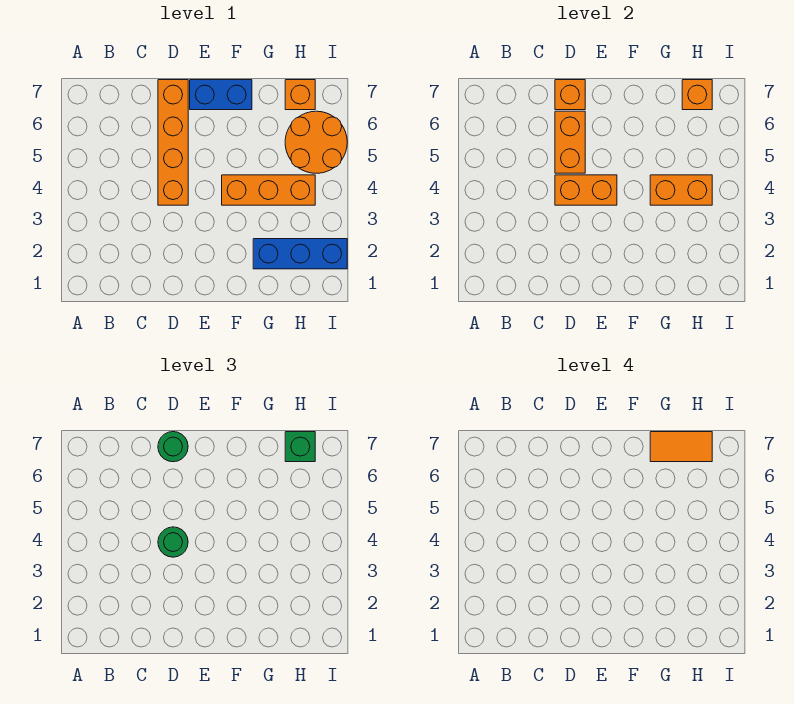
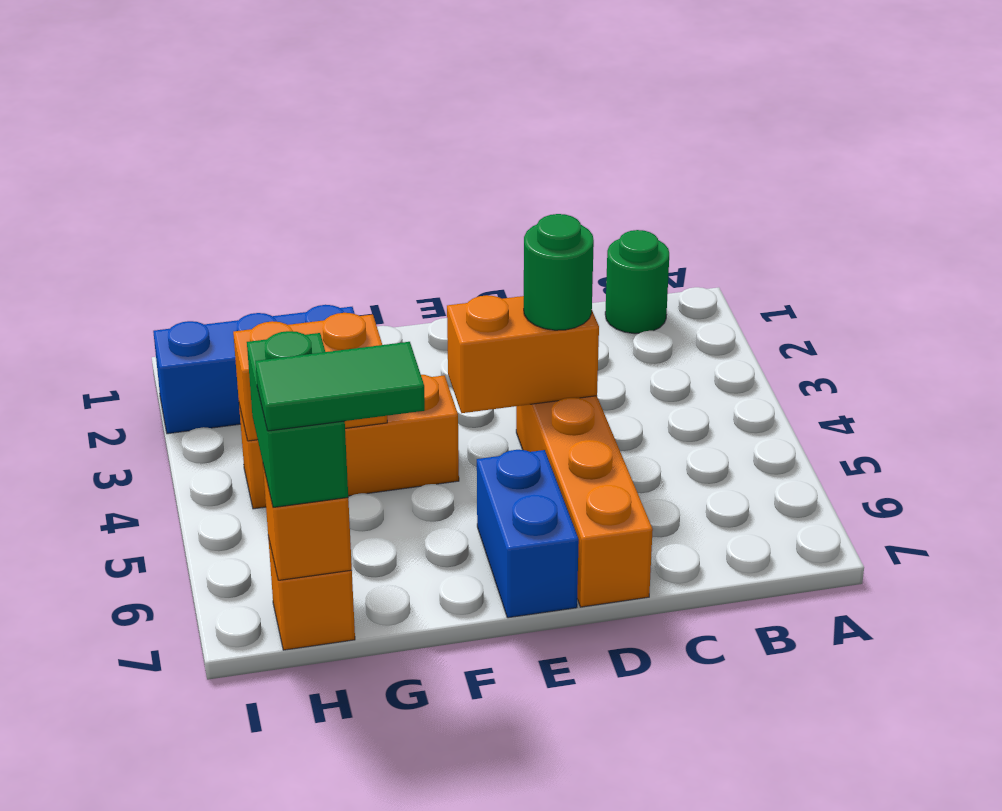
orange 1x2 brick [555,111,585,173] -> none
orange 1x1 brick [555,80,585,110] -> none
green 1x1 round brick [158,432,188,462] -> green 1x1 round brick moved to [605,230,669,334]
blue 1x2 brick [190,80,252,110] -> blue 1x2 brick turned to [477,450,579,618]
orange 1x2 tile [650,432,712,462] -> green 1x2 tile [255,342,425,431]
orange 2x2 round brick [285,111,347,173] -> none
green 1x1 brick [285,432,315,462] -> green 1x2 brick [247,331,348,507]

